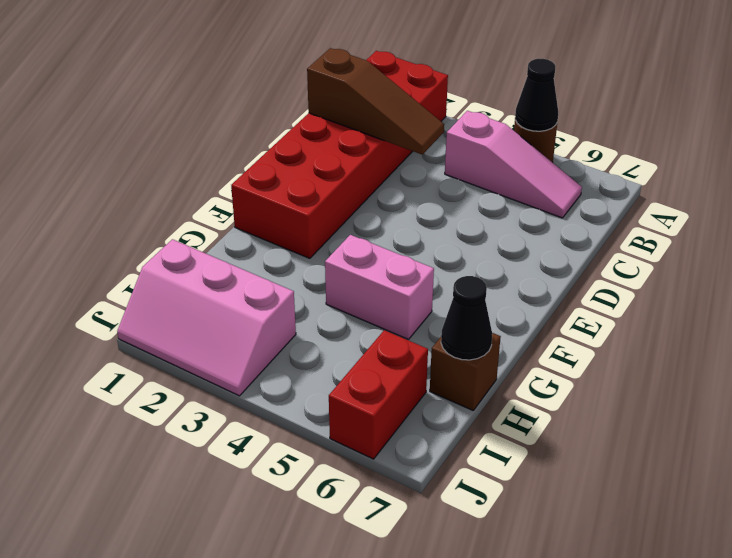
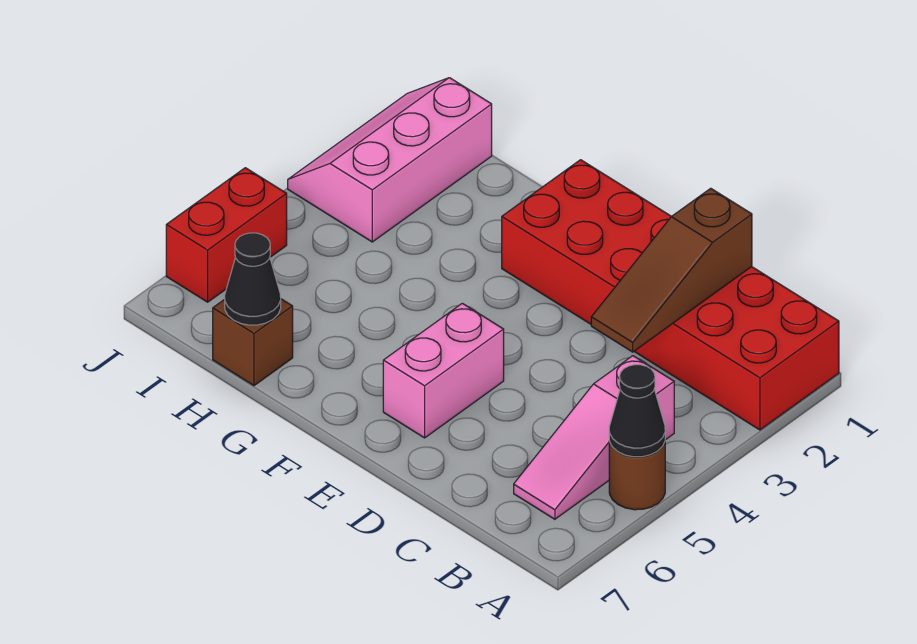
pink 1x2 brick [325,235,434,339] -> pink 1x2 brick moved to [383,303,504,438]
red 1x2 brick [329,330,428,459] -> red 1x2 brick turned to [166,168,287,302]

